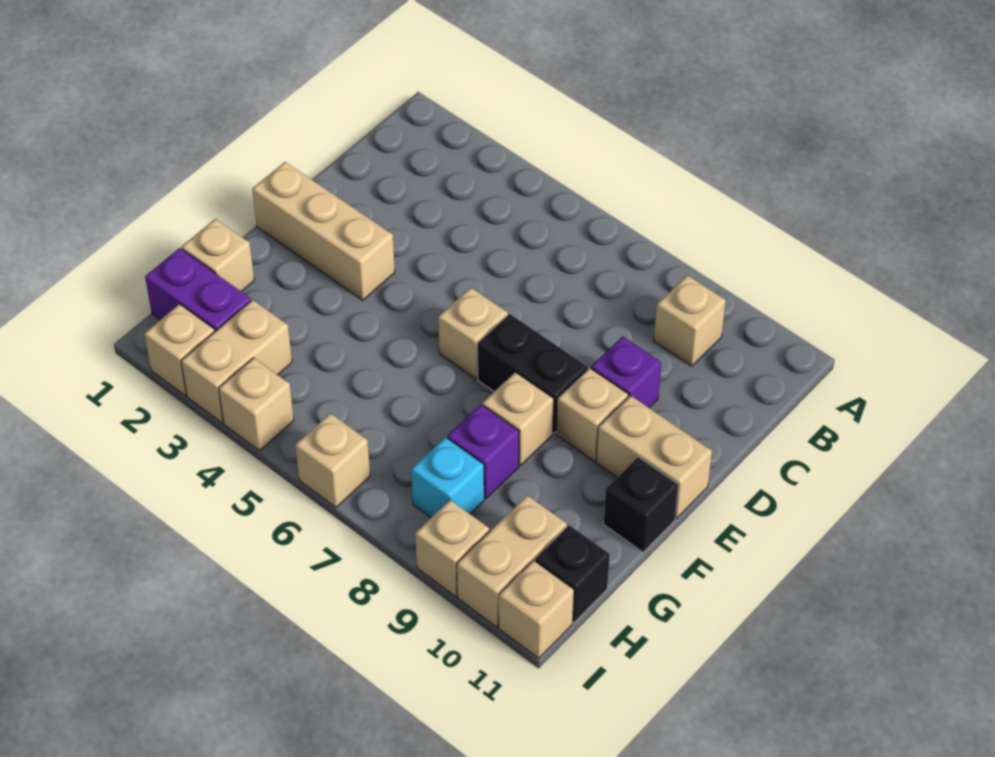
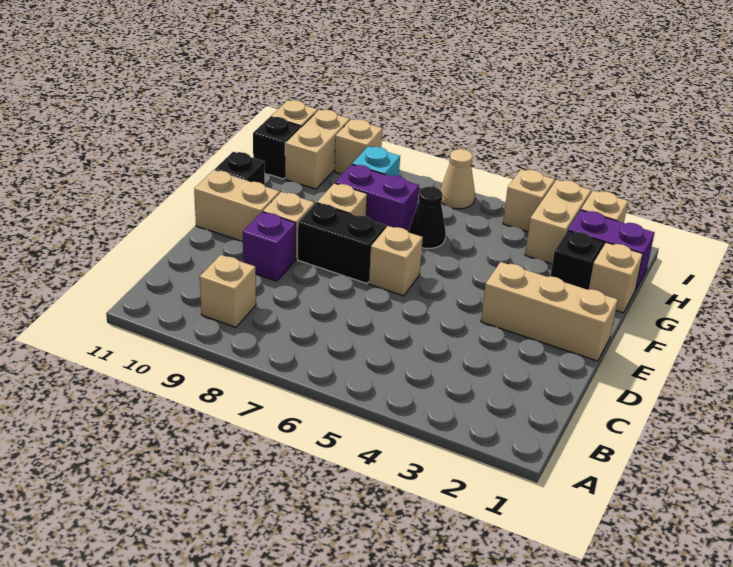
none -> black 1x1 brick [550,231,604,290]
none -> black 1x1 cone [409,187,446,248]
purple 1x1 brick [447,404,519,499] -> purple 1x2 brick [335,164,419,232]
tan 1x1 brick [295,413,370,508] -> tan 1x1 cone [440,149,475,209]

